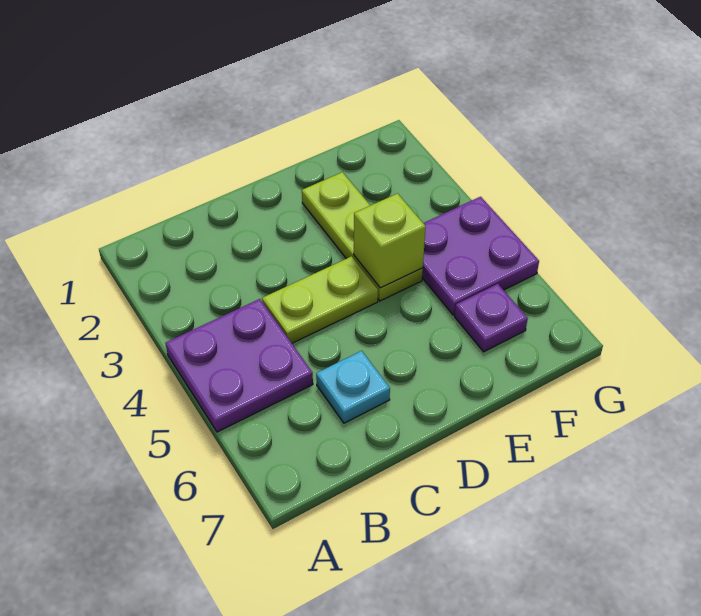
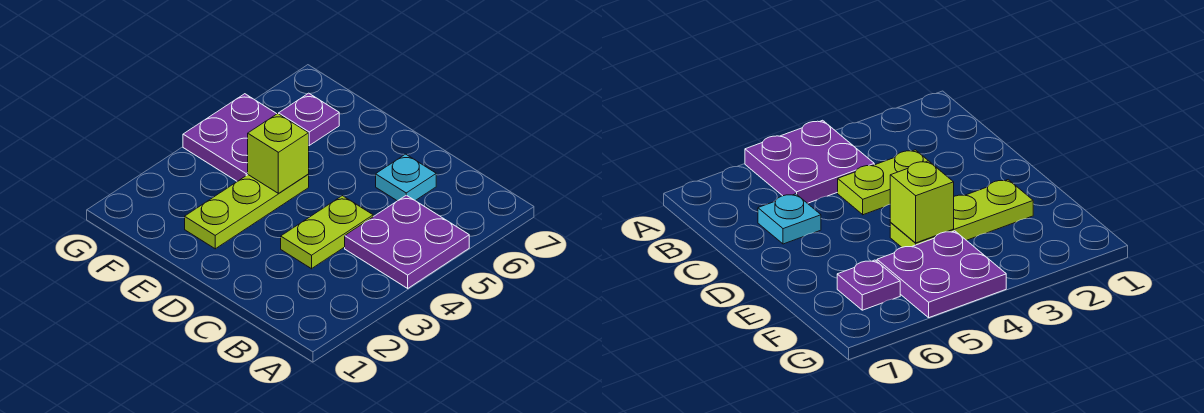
lime 1x2 plate [262,256,378,343] -> lime 1x2 plate turned to [281,196,373,269]

